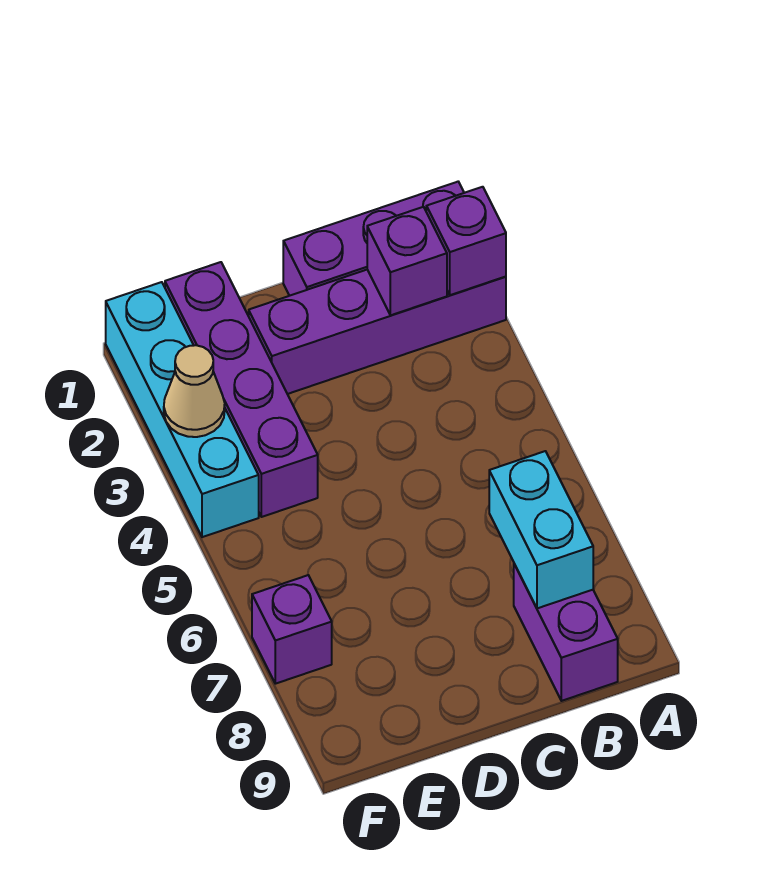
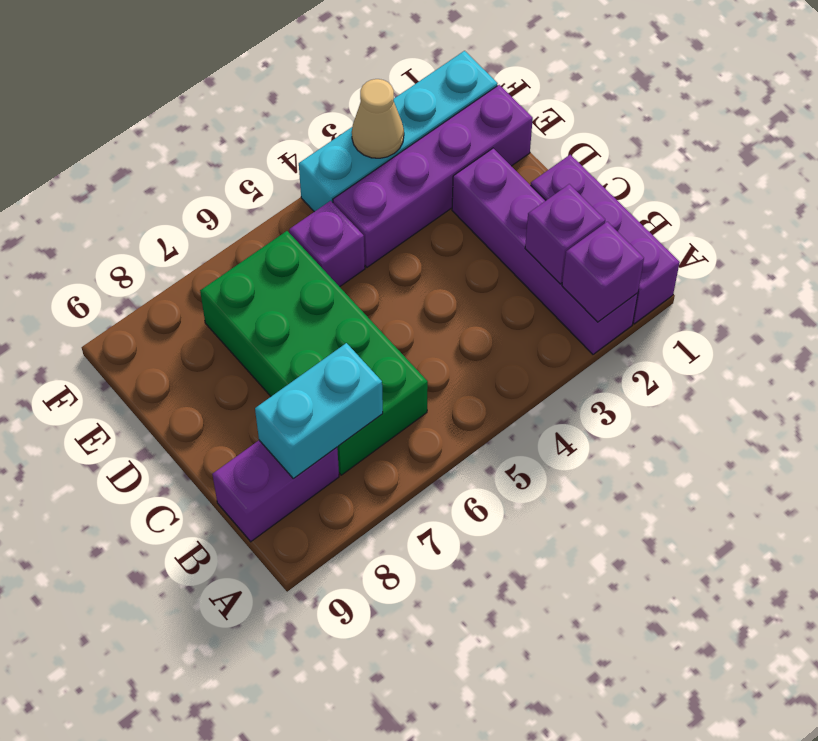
none -> green 2x4 brick [200,231,428,475]
purple 1x1 brick [252,575,332,684] -> purple 1x1 brick moved to [289,201,365,287]

